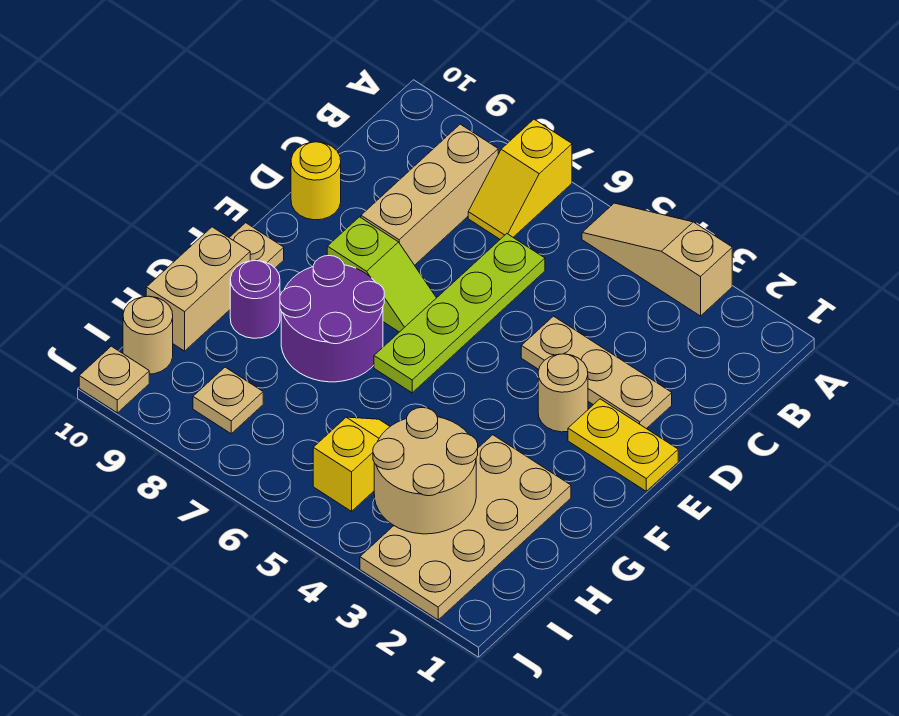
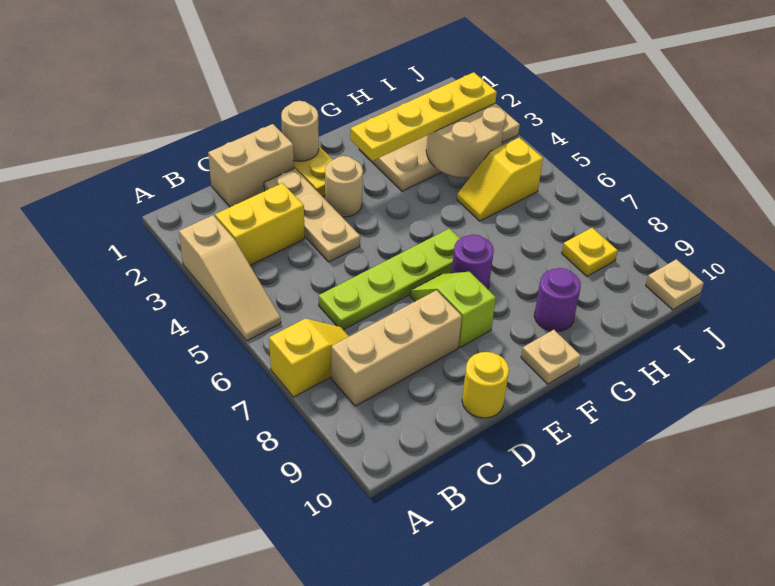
none -> yellow 1x2 brick [215,183,305,265]
none -> yellow 1x4 plate [350,72,497,161]
purple 2x2 round brick [280,256,384,382] -> purple 1x1 round brick [452,234,494,289]
tan 1x2 brick [146,227,250,351] -> tan 1x2 brick moved to [208,124,294,207]
tan 1x1 plate [193,367,263,434] -> yellow 1x1 plate [562,228,618,276]
tan 1x1 round brick [123,296,173,374] -> tan 1x1 round brick moved to [281,101,319,161]

